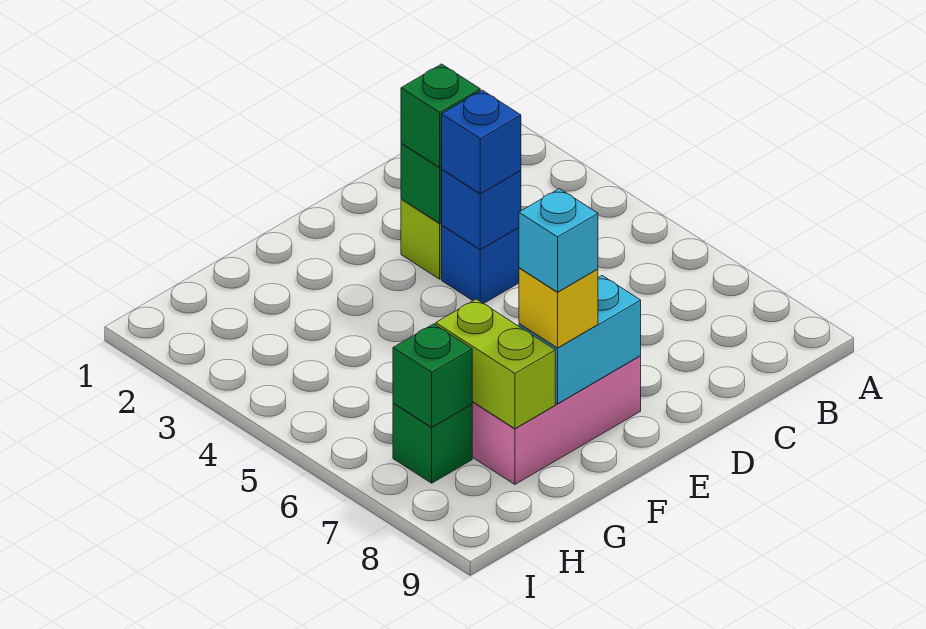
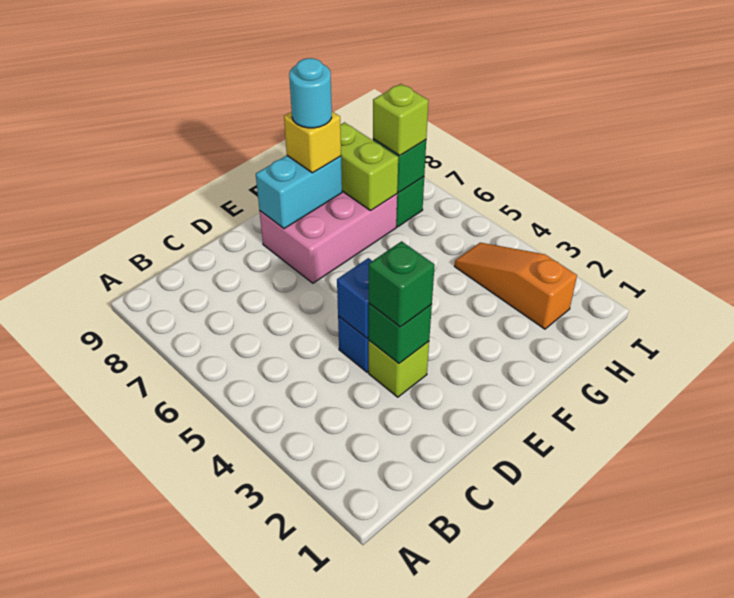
blue 1x1 brick [442,90,521,194] -> none
cyan 1x1 brick [519,189,598,292] -> cyan 1x1 round brick [289,58,332,128]
none -> orange 1x3 slope [454,243,577,329]
none -> lime 1x1 brick [373,84,429,156]

